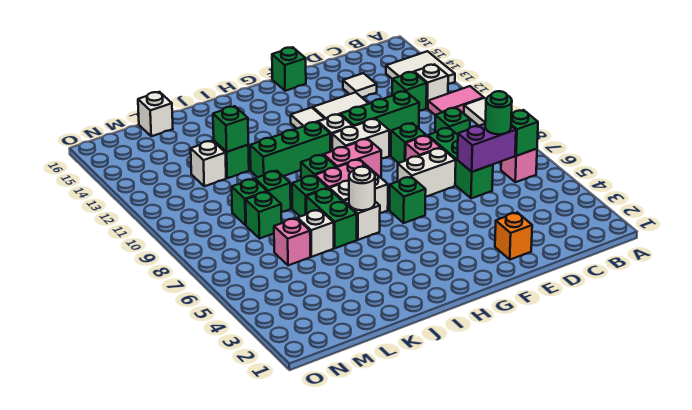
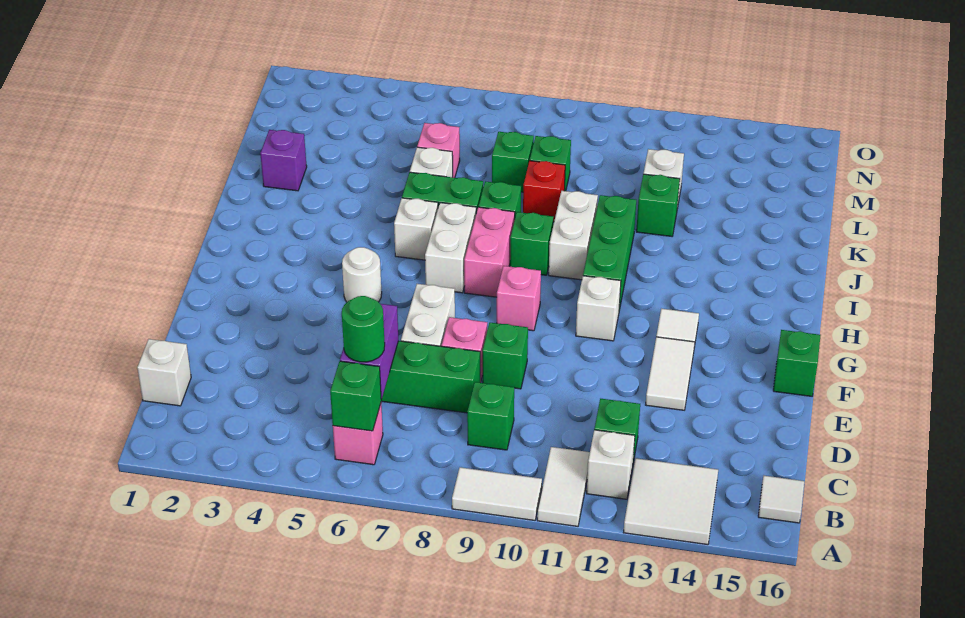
pink 1x2 tile [428,86,484,115] -> white 1x2 tile [537,447,590,526]
green 1x3 brick [340,91,419,138] -> none
white 1x1 tile [343,73,377,97] -> white 1x1 tile moved to [758,476,804,523]
orange 1x1 brick [495,212,532,260] -> none
white 1x2 brick [332,119,389,159] -> white 1x2 brick moved to [549,191,598,280]
green 1x1 brick [390,177,426,223] -> none
pink 1x2 brick [324,139,381,177] -> pink 1x1 brick [497,266,541,331]
white 1x1 round brick [349,167,375,210] -> white 1x1 round brick moved to [342,247,382,302]
none -> purple 1x1 brick [260,130,307,191]
green 1x1 brick [255,171,291,212] -> red 1x1 brick [523,161,565,222]
green 1x1 brick [213,106,248,152] -> none
white 1x1 brick [138,92,173,136] -> white 1x1 brick moved to [137,339,191,406]

